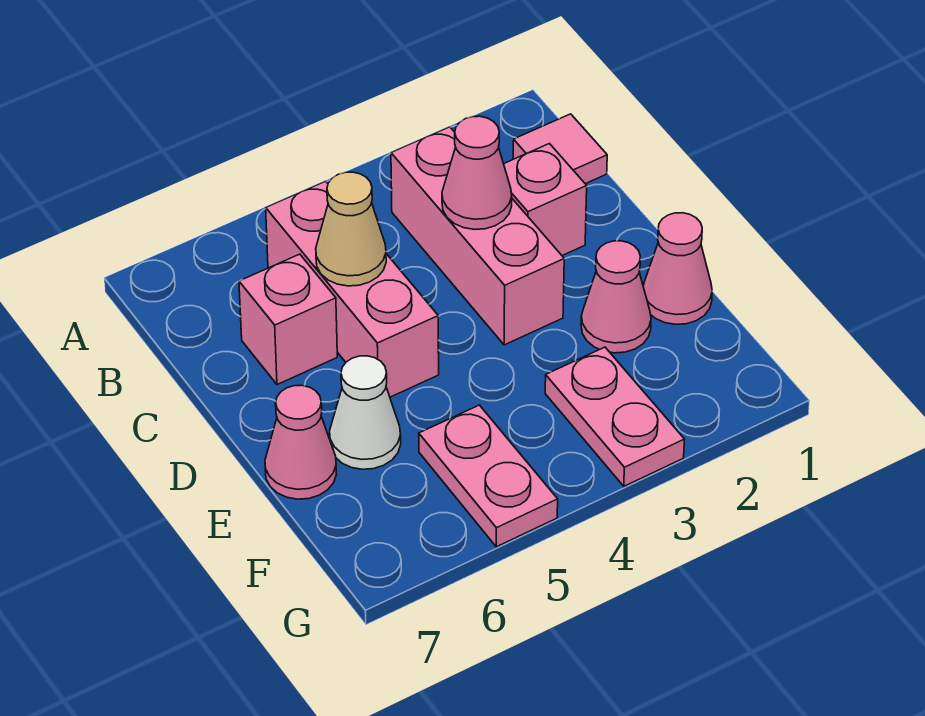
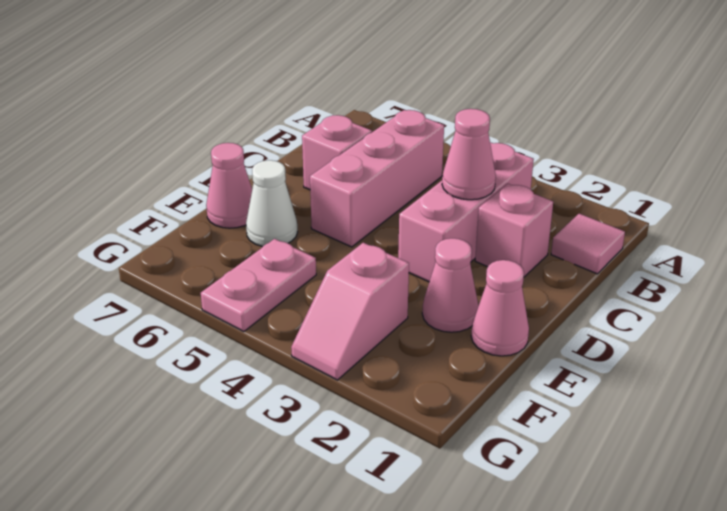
tan 1x1 cone [316,172,386,286] -> none
pink 1x2 plate [545,347,684,486] -> pink 1x2 slope [291,243,409,380]

